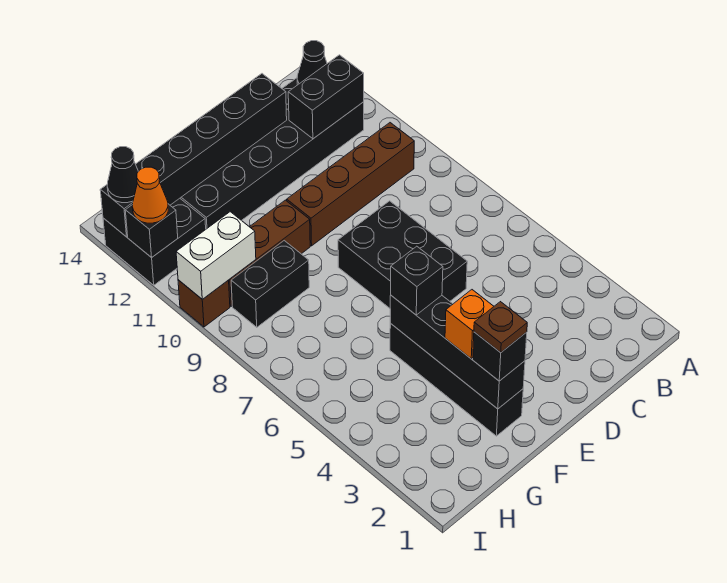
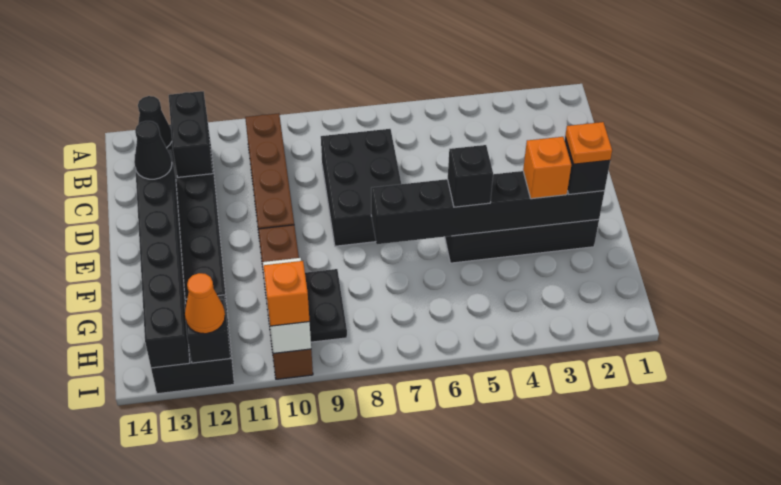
black 2x3 brick [338,201,467,308] -> black 2x3 brick turned to [321,129,401,246]
black 1x4 brick [390,295,525,409] -> black 1x6 brick [371,171,605,244]
brown 1x1 plate [474,302,527,352] -> orange 1x1 plate [565,122,612,164]
black 1x2 brick [231,241,309,327] -> black 1x2 plate [305,269,347,342]
none -> orange 1x1 brick [264,261,310,326]
black 1x1 cone [107,147,138,203] -> black 1x1 cone moved to [134,121,172,179]

